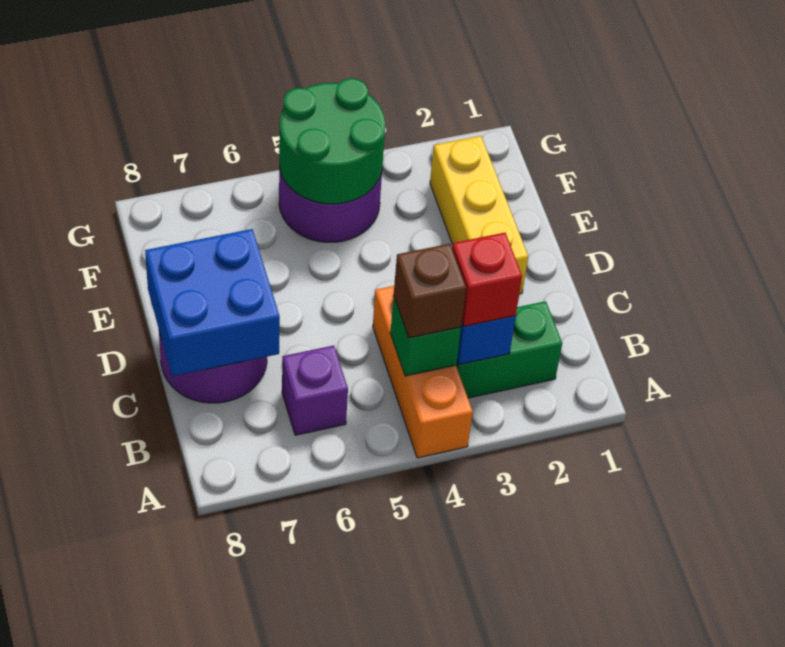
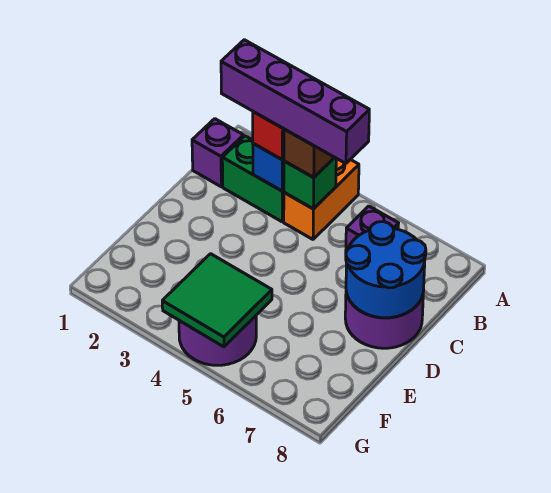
orange 1x3 brick [373,286,473,458] -> orange 1x2 brick [284,159,359,239]
none -> purple 1x1 brick [192,119,243,187]
none -> purple 1x4 brick [221,40,369,163]
blue 2x2 brick [145,229,280,376] -> blue 2x2 round brick [346,222,426,318]
yellow 1x3 brick [430,136,528,294] -> none
green 2x2 round brick [279,78,385,204] -> green 2x2 tile [162,254,272,347]

